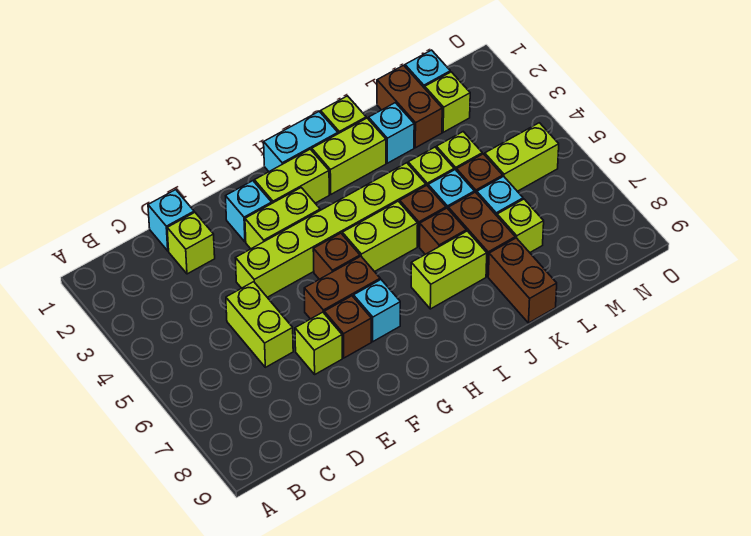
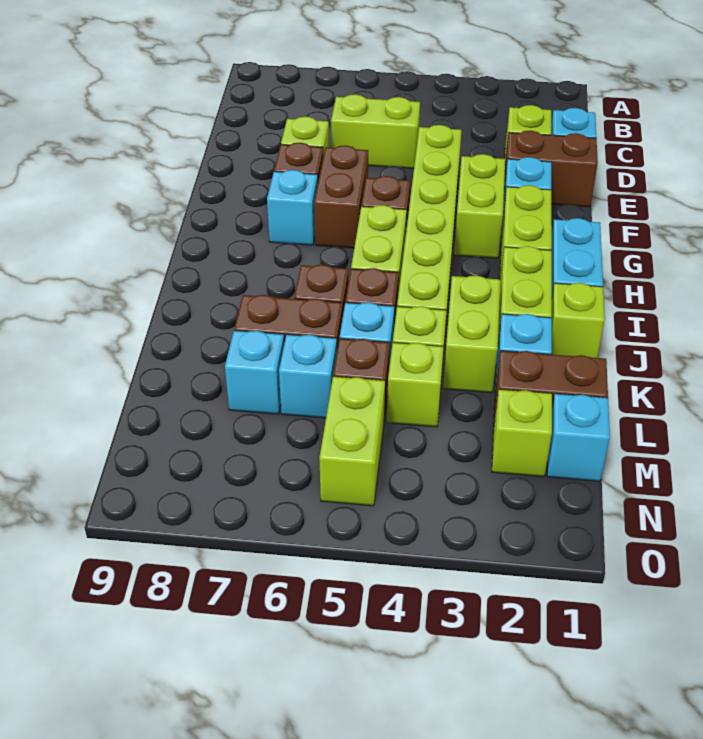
lime 1x2 brick [411,231,487,309] -> lime 1x2 brick moved to [443,275,500,393]
brown 1x2 brick [488,238,557,323] -> brown 1x2 brick moved to [504,130,598,207]
lime 1x1 brick [497,199,544,253] -> cyan 1x1 brick [225,331,284,414]

